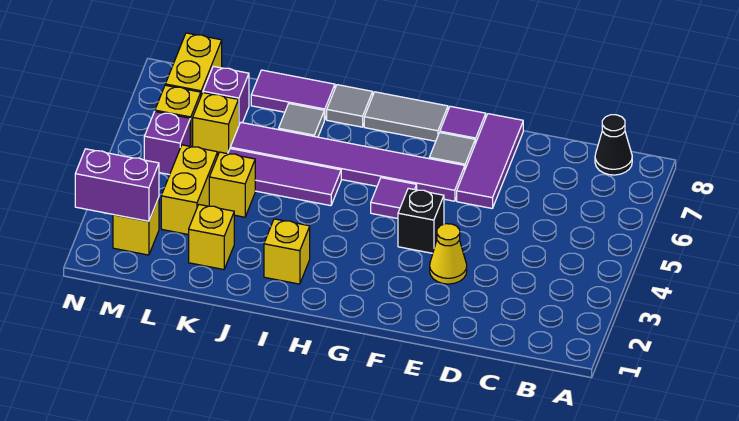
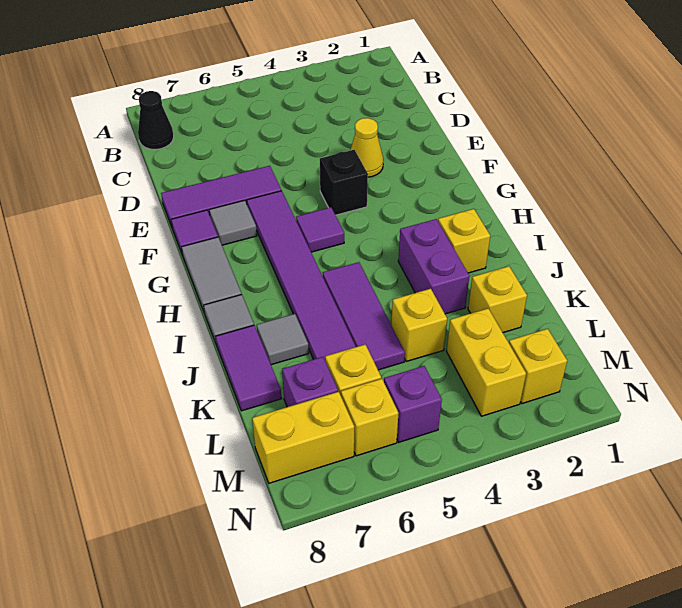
yellow 1x2 brick [161,145,218,235] -> yellow 1x2 brick turned to [447,309,526,416]
purple 1x2 brick [75,149,159,221] -> purple 1x2 brick moved to [398,219,469,314]

